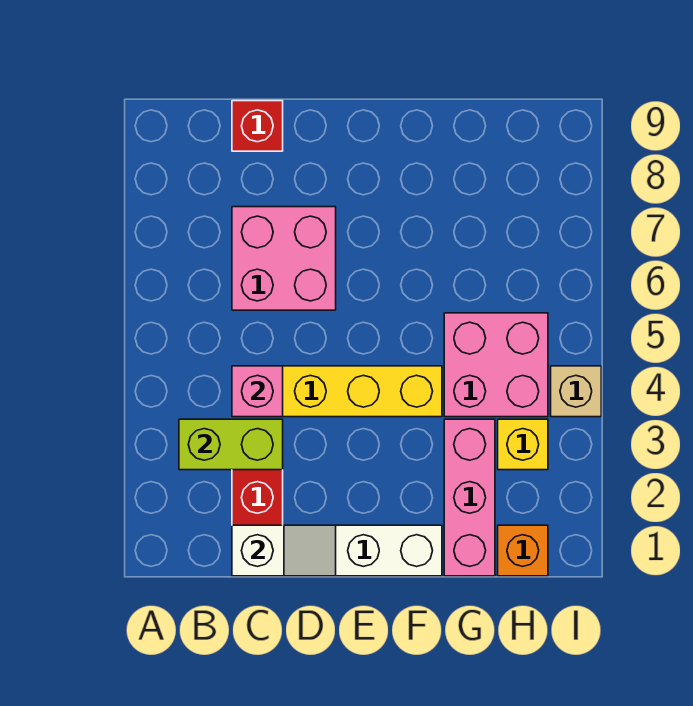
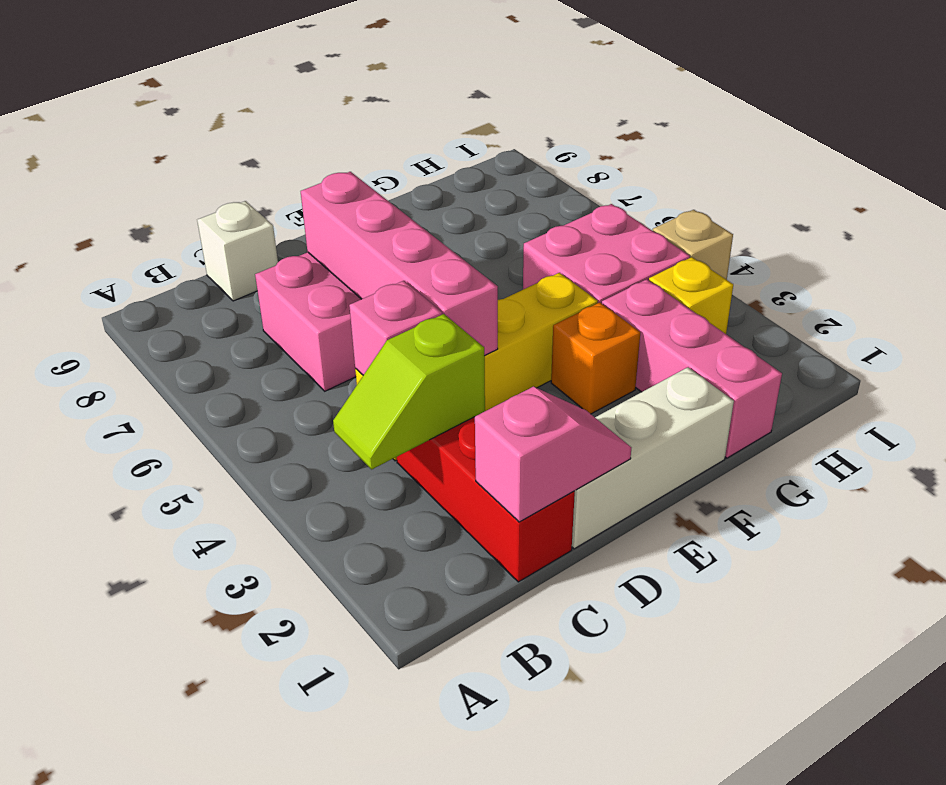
lime 1x2 brick [179,419,283,470] -> lime 1x2 slope [333,314,485,470]
white 1x2 slope [232,525,336,576] -> pink 1x2 slope [475,387,631,522]
red 1x1 brick [232,101,283,151] -> white 1x1 brick [197,201,278,301]
none -> pink 1x4 brick [301,172,498,356]
orange 1x1 brick [498,525,548,576] -> orange 1x1 brick moved to [551,302,640,414]

